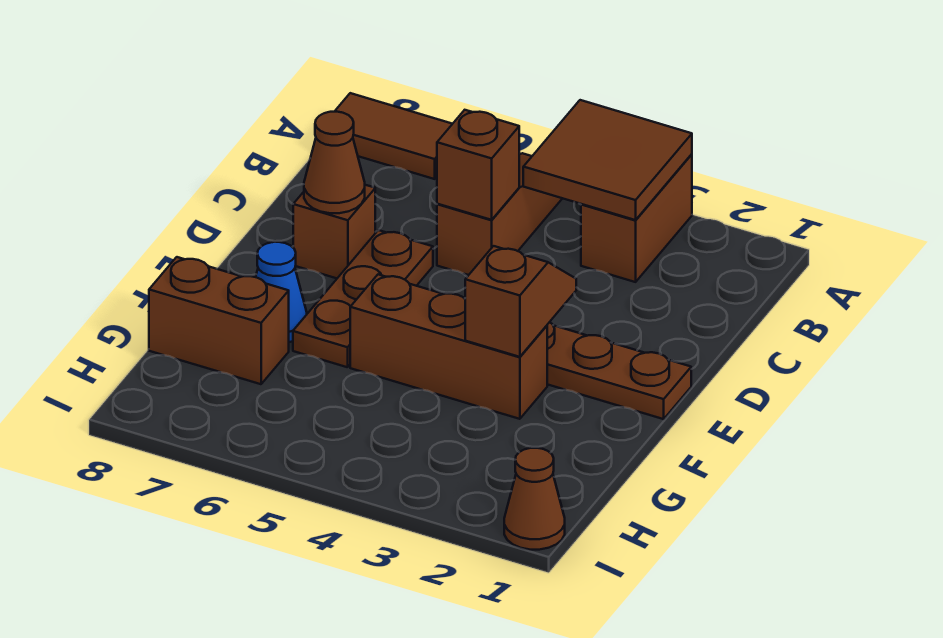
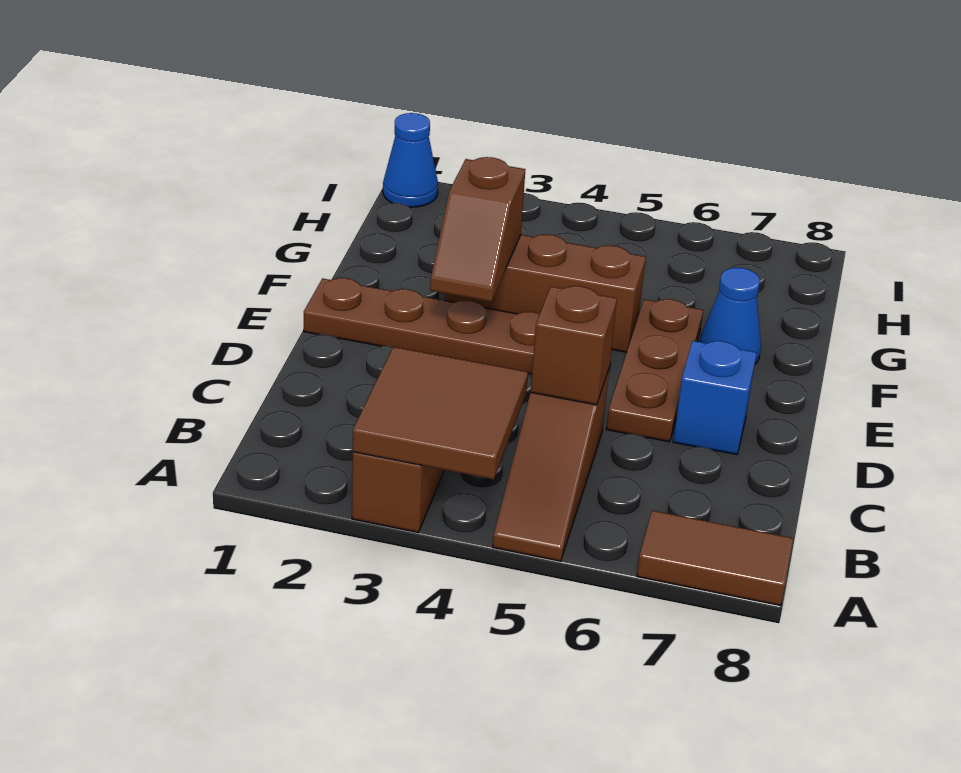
brown 1x1 brick [293,185,375,278] -> blue 1x1 brick [673,341,757,455]
brown 1x1 cone [304,112,365,213] -> none
brown 1x2 brick [149,257,289,384] -> none
brown 1x1 cone [504,448,565,550] -> blue 1x1 cone [383,113,438,207]

